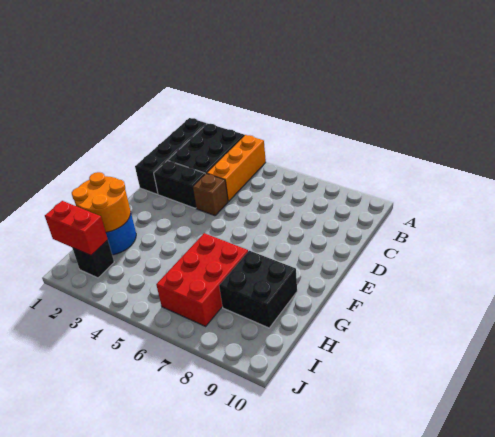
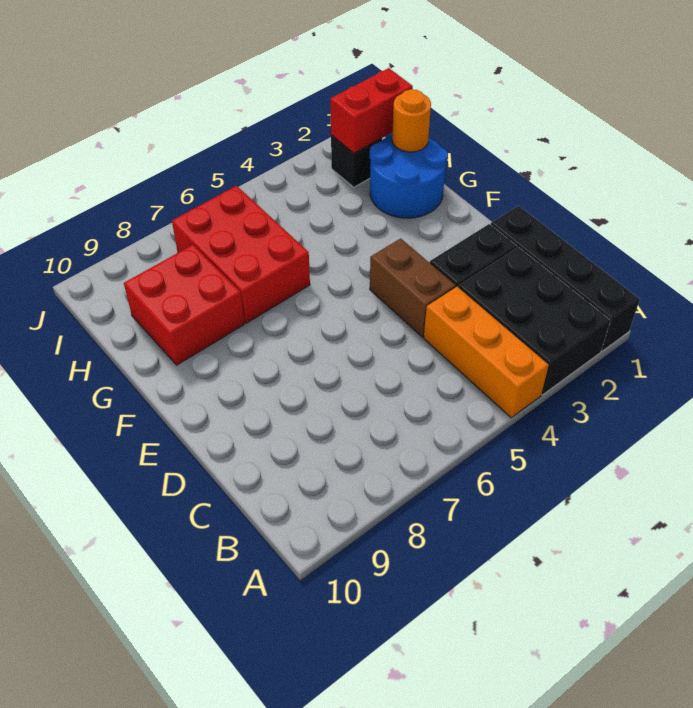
brown 1x1 brick [193,174,228,216] -> brown 1x2 brick [370,238,456,337]
orange 2x2 round brick [72,172,131,232] -> orange 1x1 round brick [392,89,431,152]
black 2x2 brick [219,251,297,328] -> red 2x2 brick [124,245,244,365]

